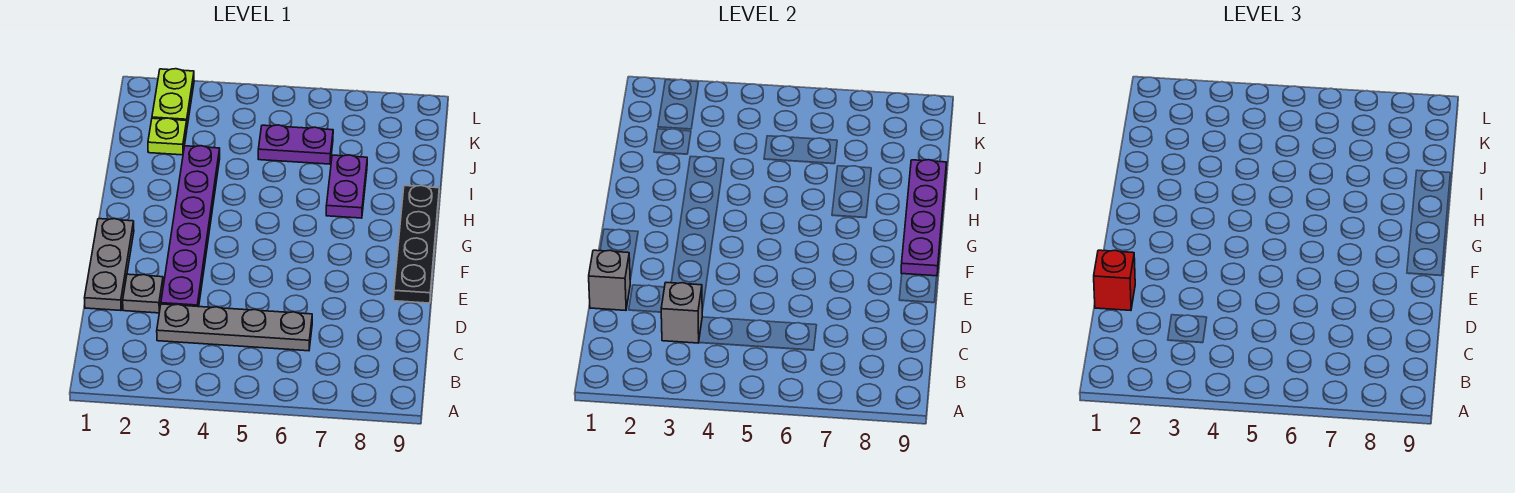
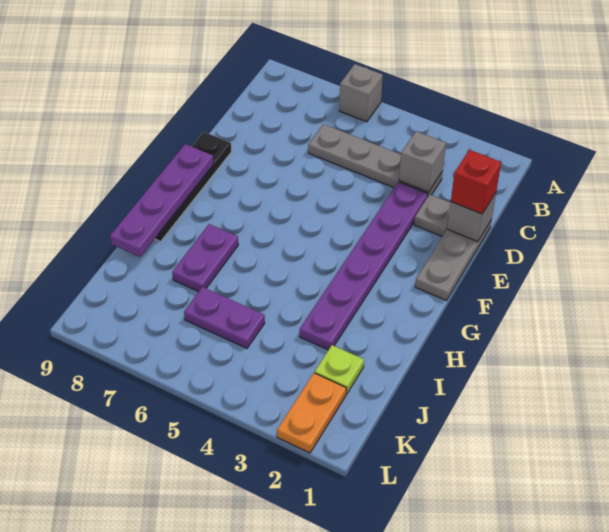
none -> grey 1x1 brick [339,64,383,122]
lime 1x2 plate [152,69,194,126] -> orange 1x2 plate [277,373,346,453]

